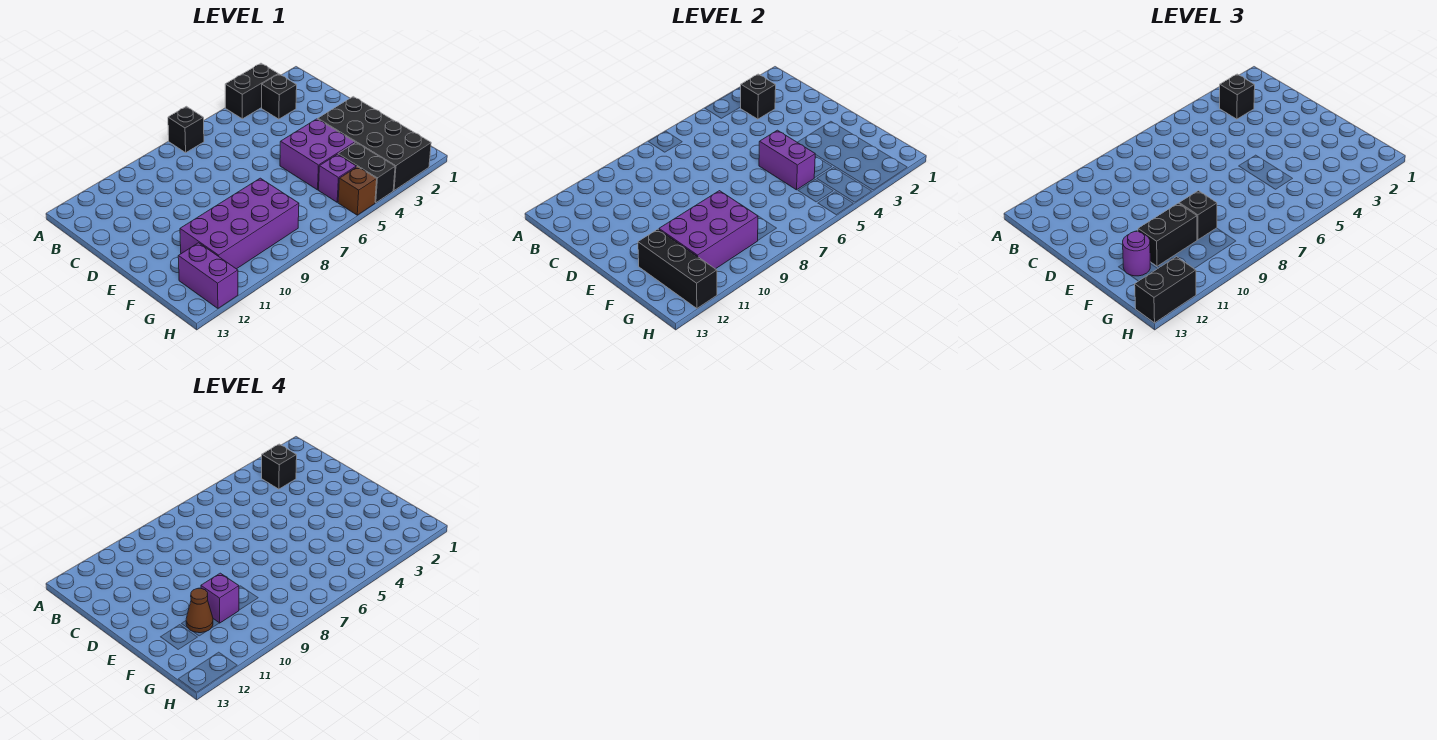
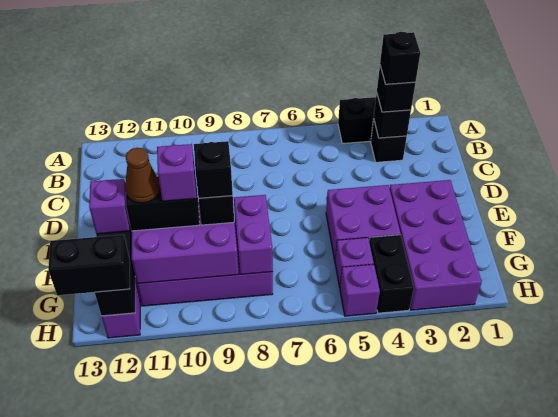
black 1x1 brick [168,106,204,153] -> black 1x1 brick moved to [194,141,233,198]
black 2x4 brick [318,97,431,190] -> purple 2x4 brick [390,180,482,310]
purple 1x2 brick [759,130,815,190] -> purple 1x2 brick moved to [234,195,273,274]
purple 1x1 round brick [1123,232,1150,276] -> purple 1x1 brick [89,179,130,234]
brown 1x1 brick [338,167,377,215] -> purple 1x1 brick [340,264,380,316]

